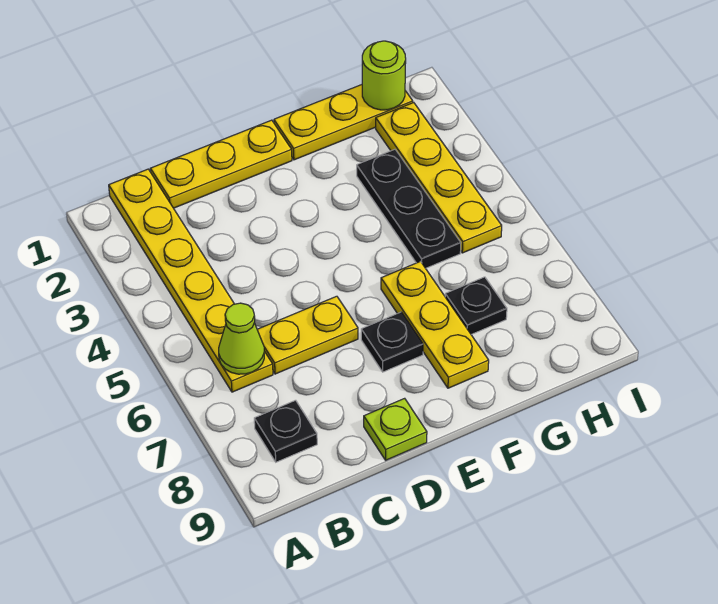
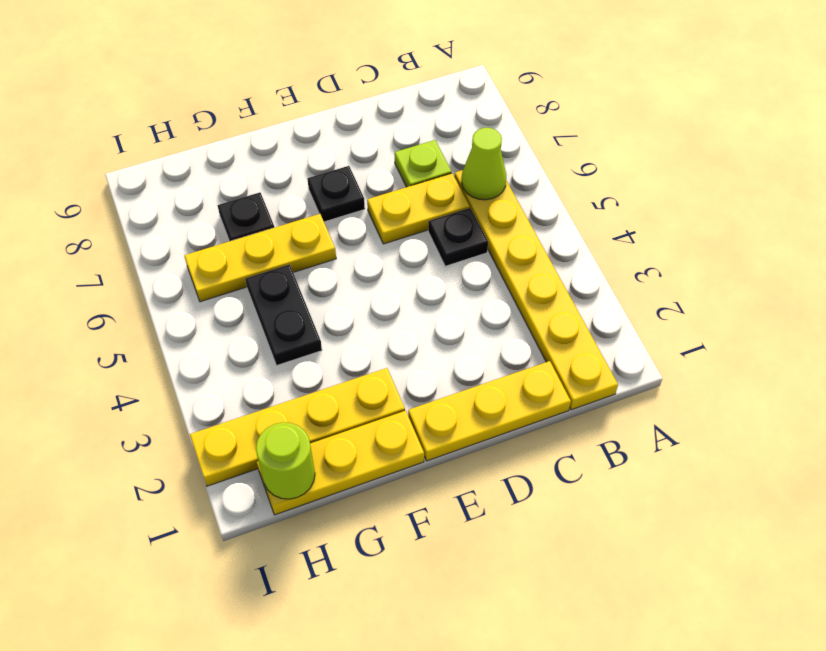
black 1x1 plate [254,400,317,462] -> black 1x1 plate moved to [428,208,488,266]
lime 1x1 plate [364,398,427,460] -> lime 1x1 plate moved to [395,140,452,187]
yellow 1x3 plate [381,262,489,388] -> yellow 1x3 plate turned to [184,214,336,302]
black 1x3 plate [357,149,461,268] -> black 1x2 plate [245,264,322,365]
yellow 1x4 plate [376,103,502,253] -> yellow 1x4 plate turned to [190,368,405,486]

